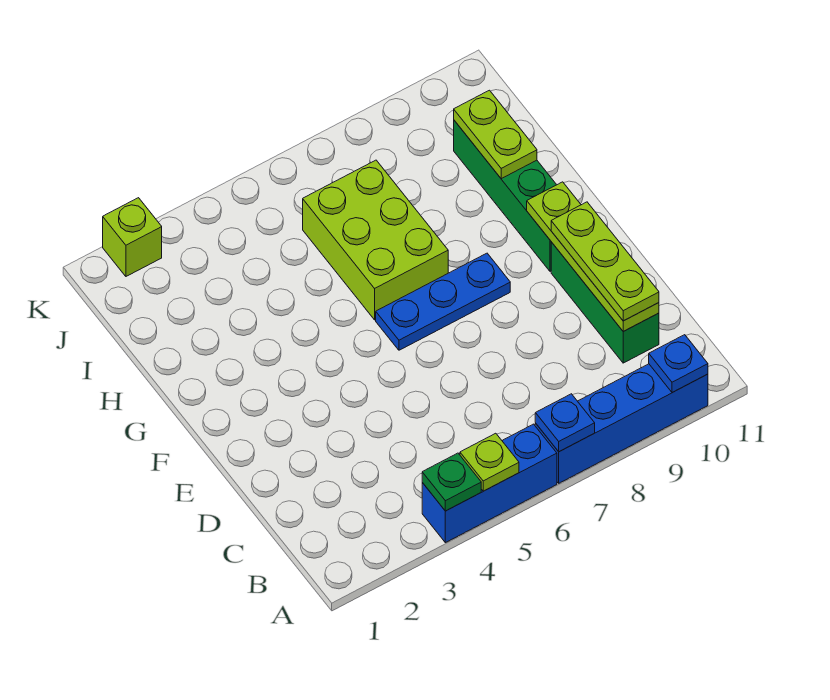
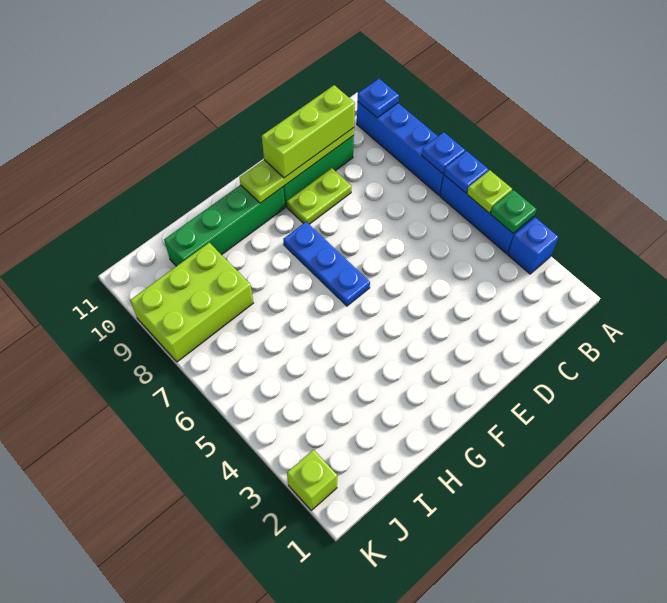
none -> blue 1x1 brick [508,217,558,274]
none -> blue 1x1 plate [444,151,488,193]
lime 1x3 plate [551,202,659,321] -> lime 1x3 brick [262,85,355,178]
lime 2x3 brick [303,160,448,320] -> lime 2x3 brick moved to [130,243,253,362]
lime 1x2 plate [454,90,537,179] -> lime 1x2 plate moved to [287,168,352,224]

